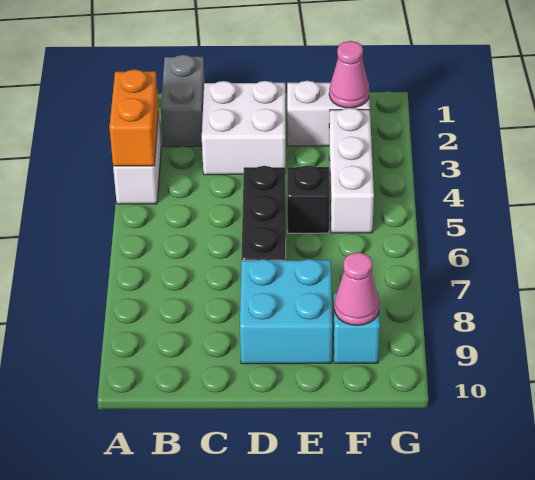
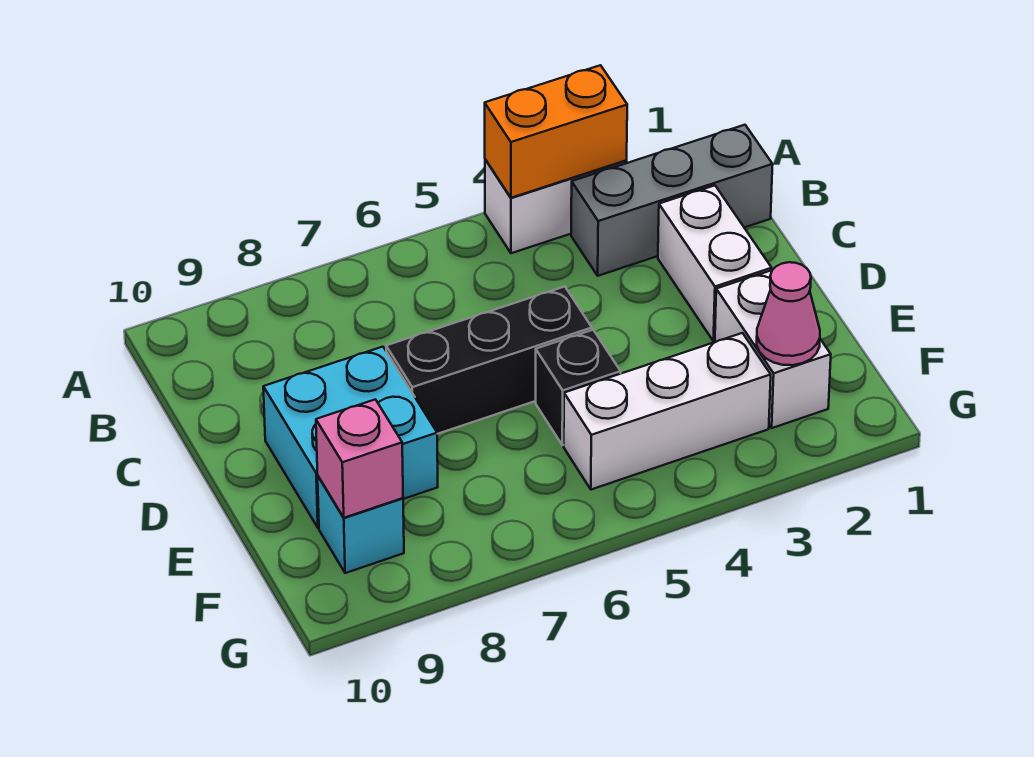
grey 1x2 brick [161,55,205,147] -> grey 1x3 brick [571,125,773,276]
white 2x2 brick [202,81,286,175] -> white 1x2 brick [658,185,772,341]
pink 1x1 cone [334,252,379,325] -> pink 1x1 brick [316,399,403,518]

